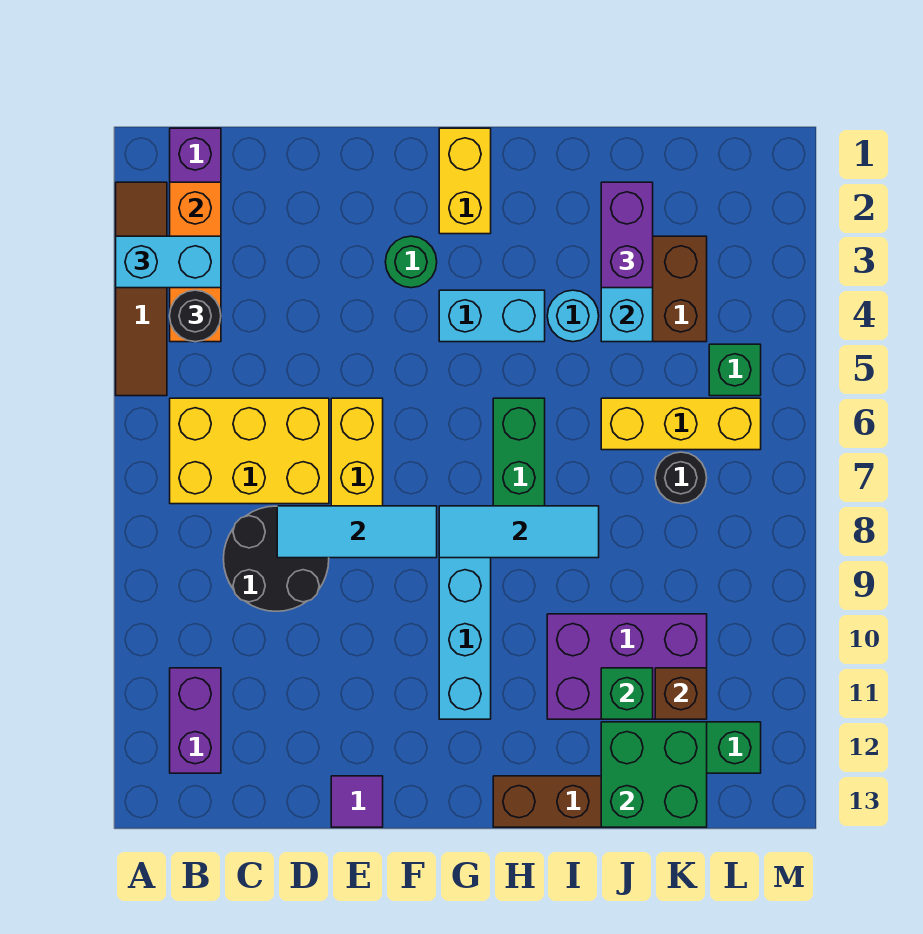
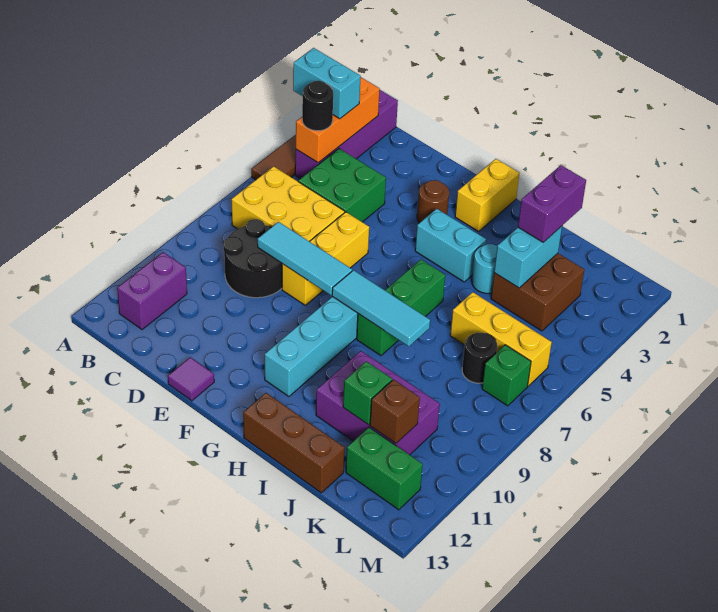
green 1x1 round brick [385,236,437,288] -> brown 1x1 round brick [417,180,449,223]
green 2x2 brick [601,722,707,827] -> green 2x2 brick moved to [298,149,386,222]
green 1x1 brick [709,344,761,396] -> green 1x1 brick moved to [482,345,531,406]

